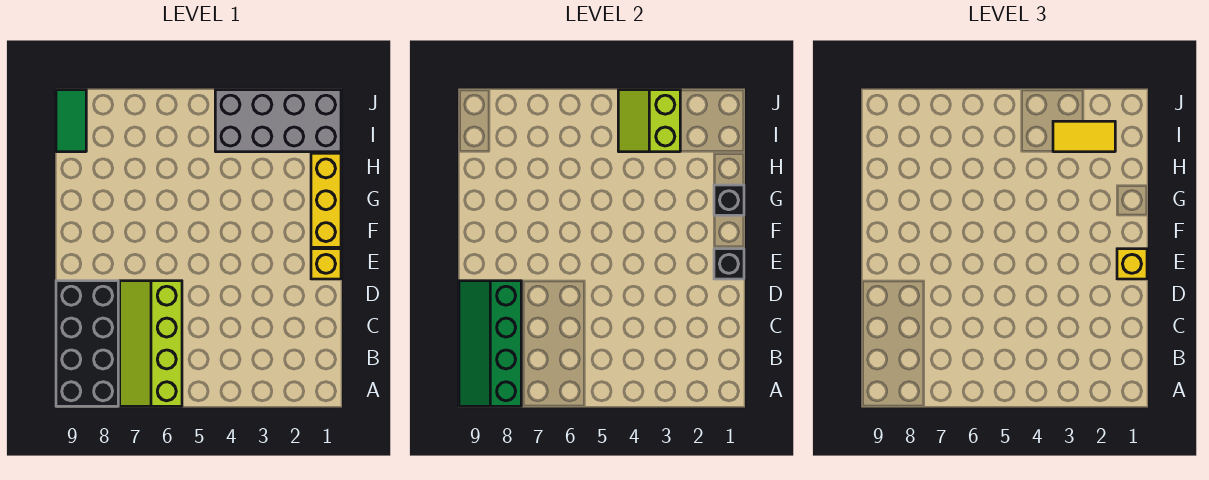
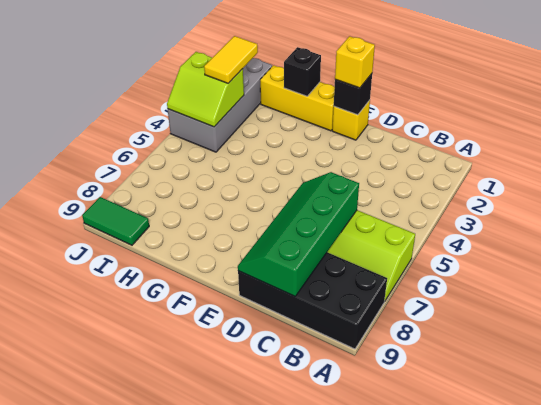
green 2x4 slope [459,281,521,406] -> green 2x4 slope turned to [238,172,359,296]

